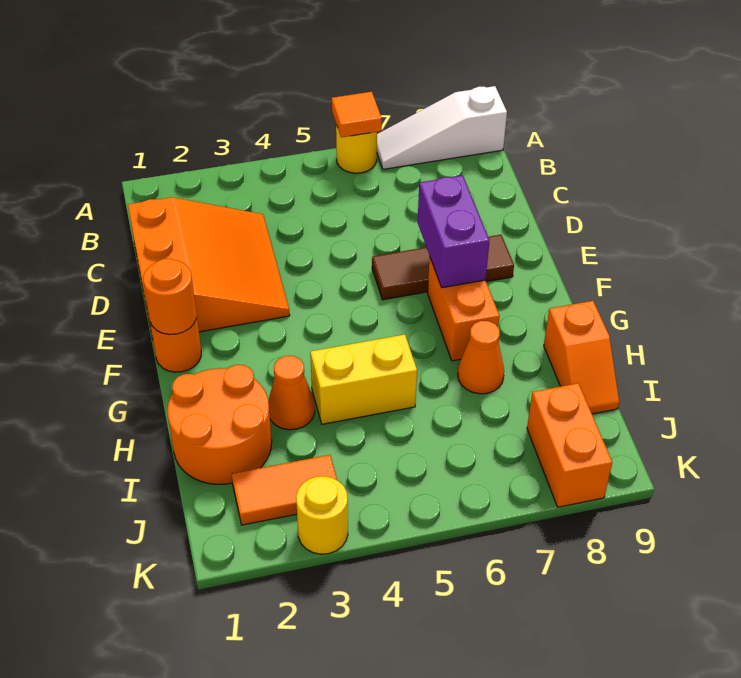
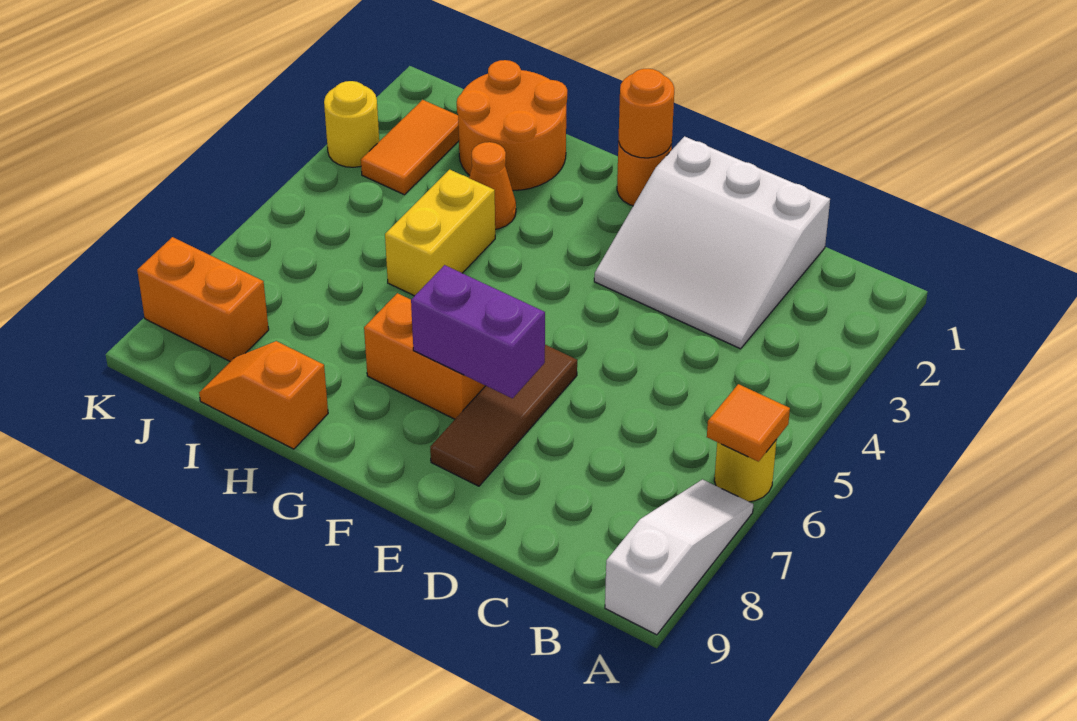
orange 3x3 slope [128,197,290,339] -> white 3x3 slope [594,136,830,349]
orange 1x1 cone [458,321,504,394] -> none

